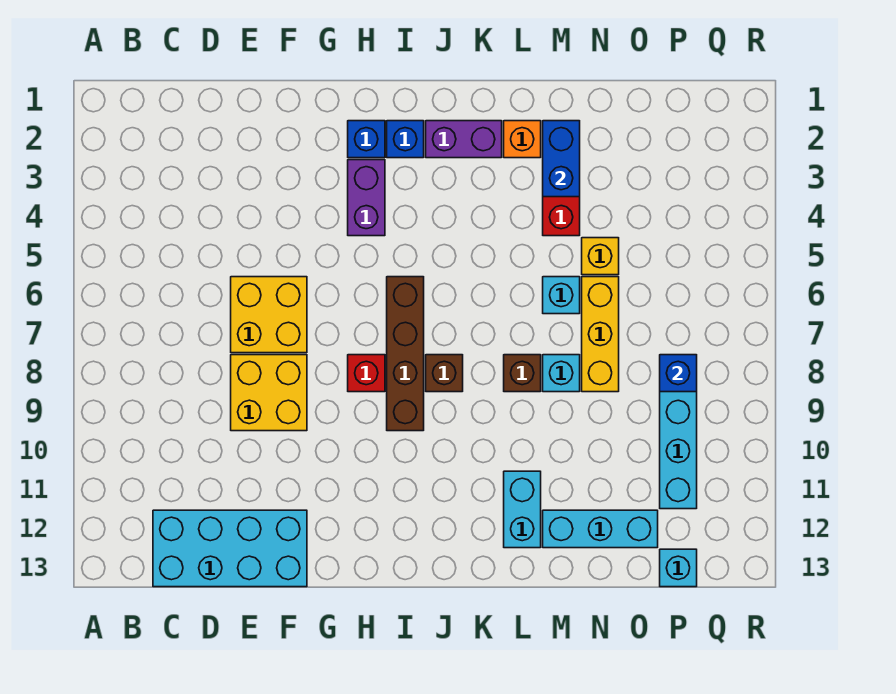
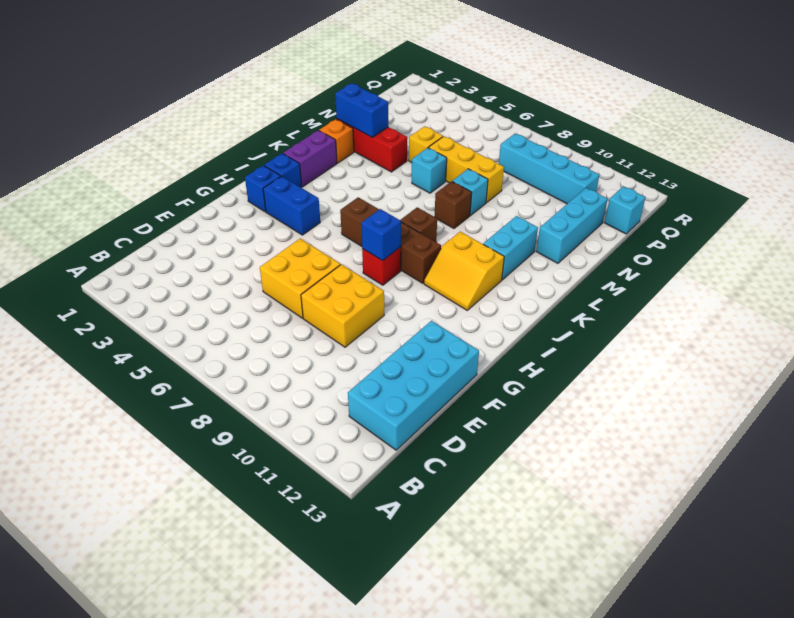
purple 1x2 brick [348,160,385,236] -> blue 1x2 brick [263,176,320,235]
none -> yellow 2x2 slope [424,232,504,310]
cyan 1x2 brick [504,471,541,548] -> cyan 1x2 brick turned to [483,216,538,280]
blue 1x1 brick [660,355,697,392] -> blue 1x1 brick moved to [361,209,401,261]

